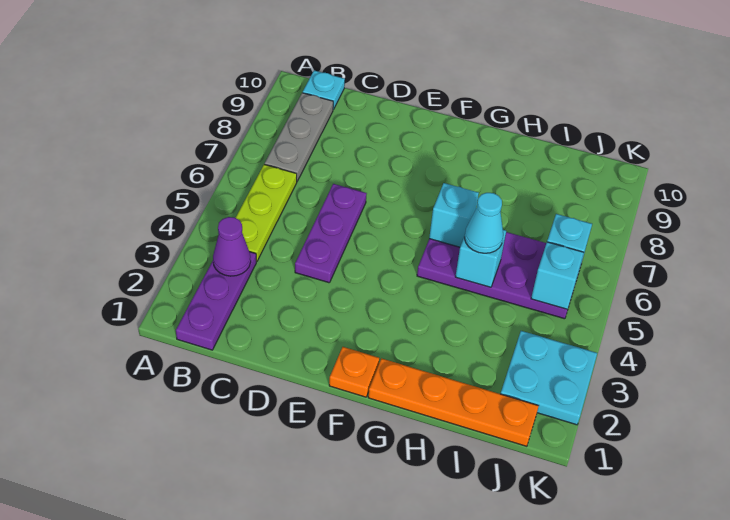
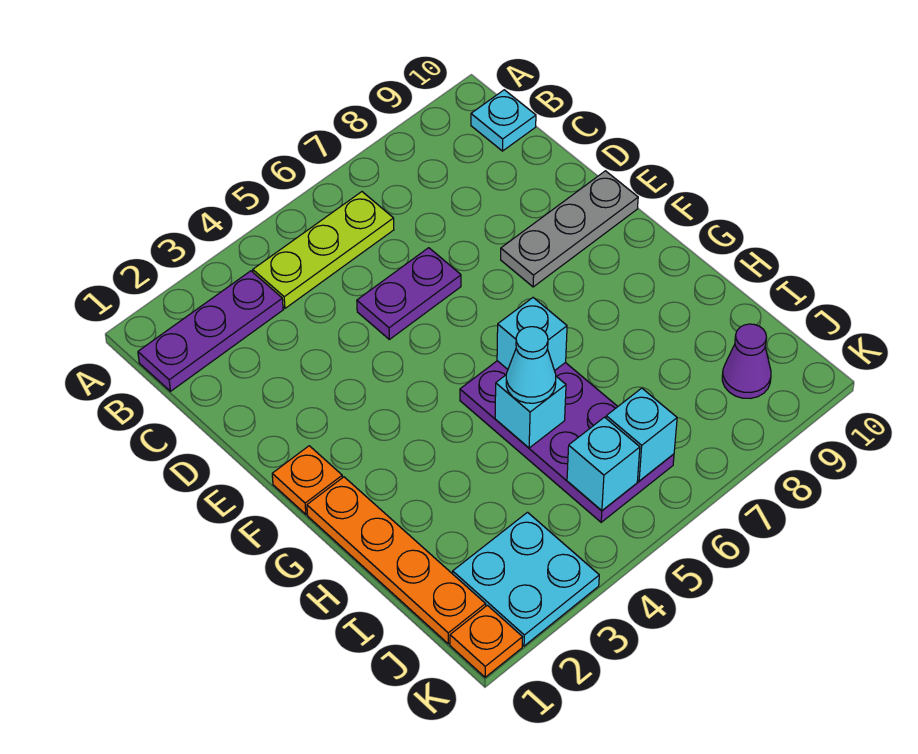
purple 1x1 cone [213,217,251,276] -> purple 1x1 cone moved to [722,324,771,399]
grey 1x3 plate [265,93,333,181] -> grey 1x3 plate moved to [501,171,638,287]
purple 1x3 plate [295,184,367,283] -> purple 1x2 plate [357,248,461,339]
none -> orange 1x1 plate [450,605,523,677]

